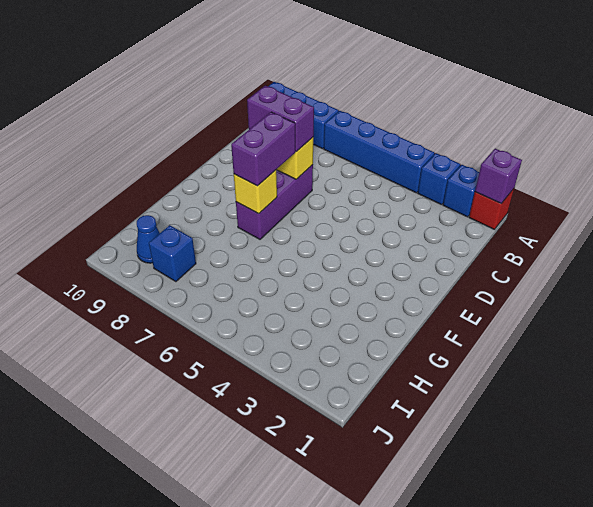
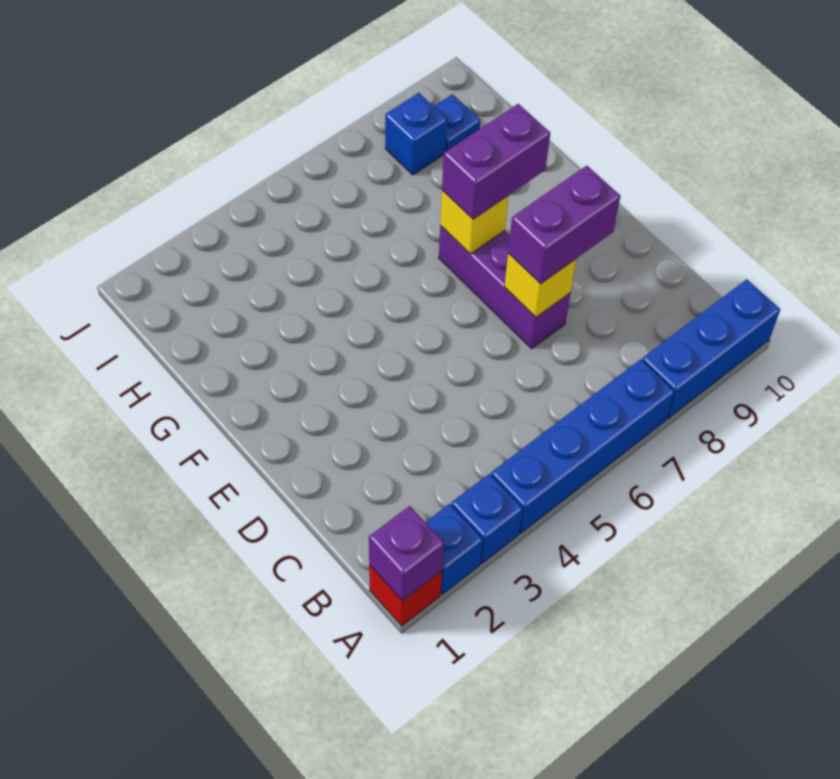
purple 1x2 brick [231,112,295,186] -> purple 1x2 brick turned to [442,104,550,219]
blue 1x1 cone [137,215,160,263] -> blue 1x1 plate [434,94,480,151]

